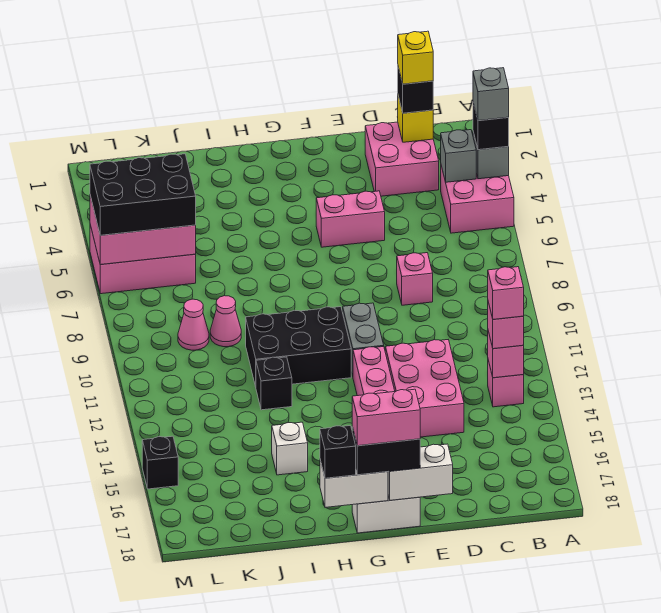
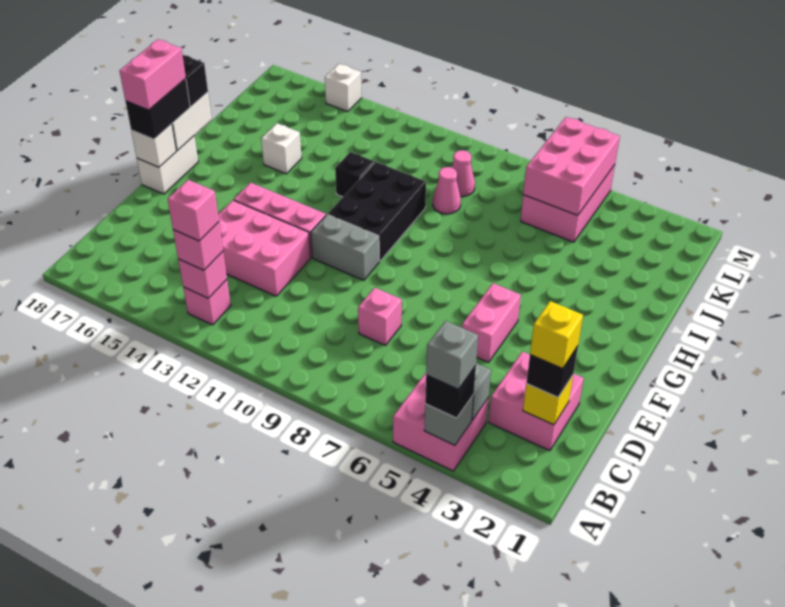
white 1x2 brick [388,444,453,500] -> white 1x1 brick [131,124,177,167]
black 2x3 brick [90,154,196,235] -> none
black 1x1 brick [142,436,178,489] -> white 1x1 brick [325,64,362,112]

